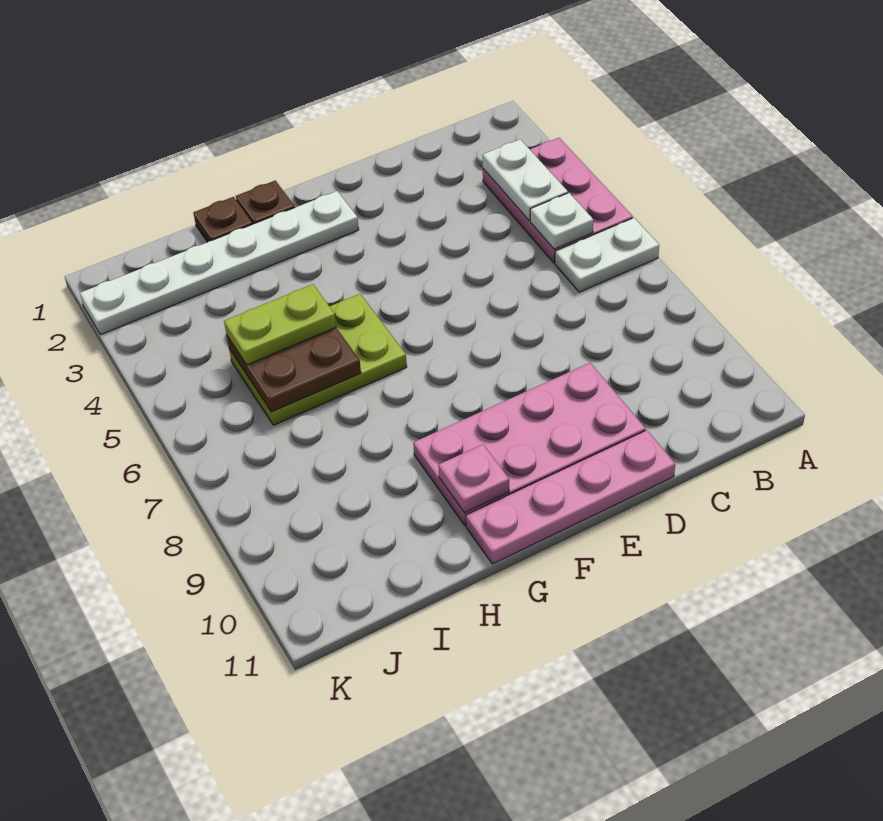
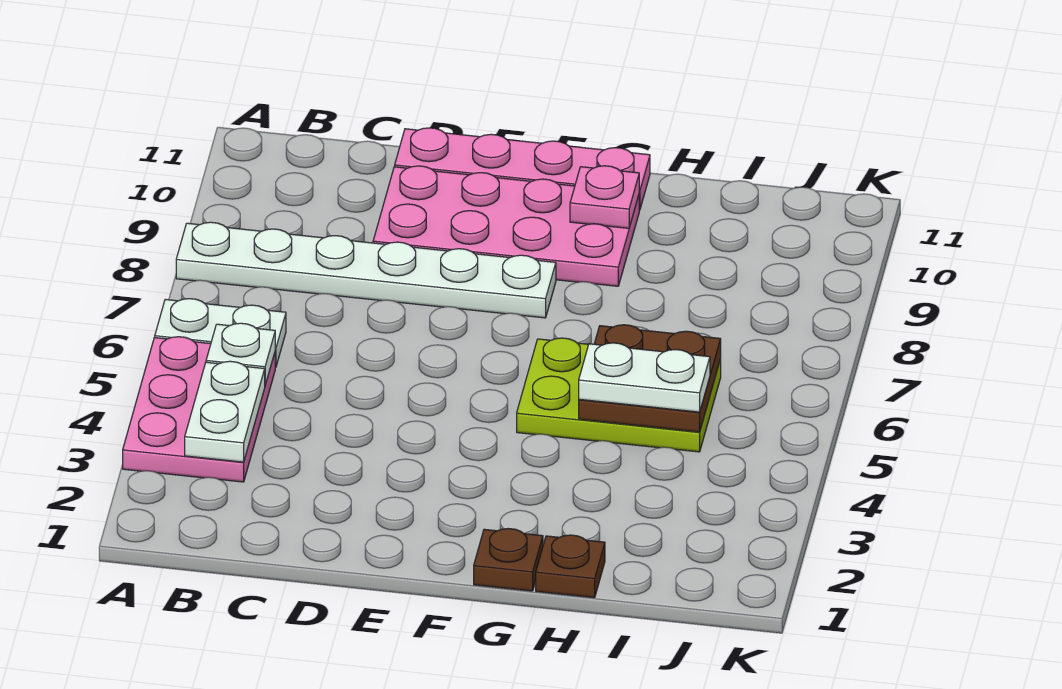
white 1x6 plate [80,191,359,335] -> white 1x6 plate moved to [176,222,556,318]
lime 1x2 plate [224,284,336,365] -> white 1x2 plate [579,343,710,412]

